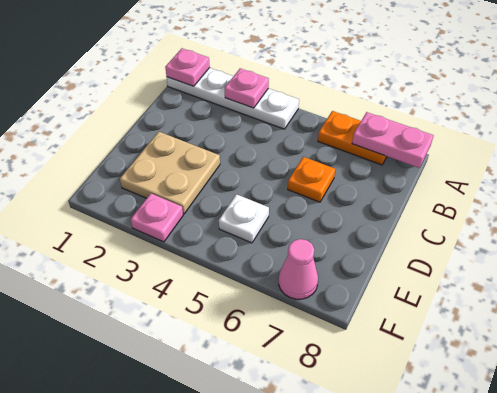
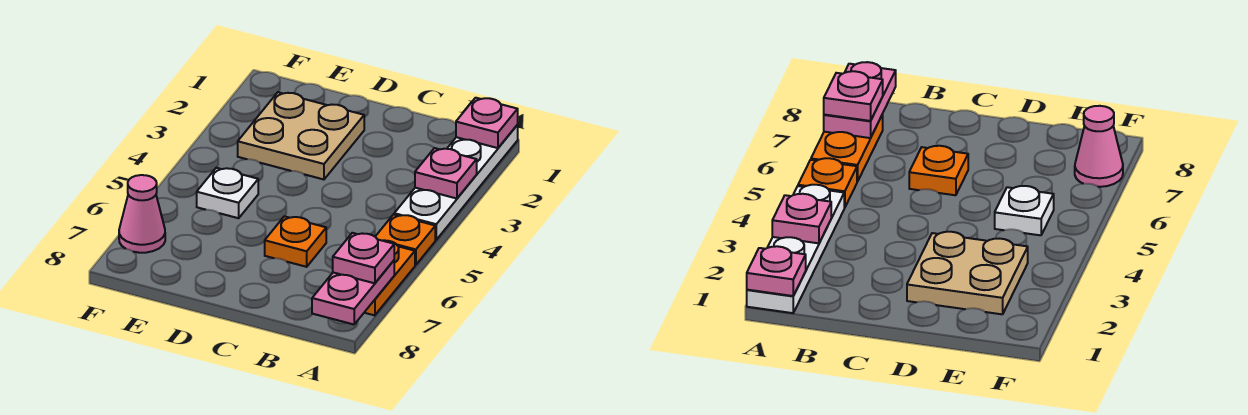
none -> orange 1x1 plate [375,214,435,265]
pink 1x1 plate [131,194,183,242] -> pink 1x1 plate moved to [333,233,394,283]

